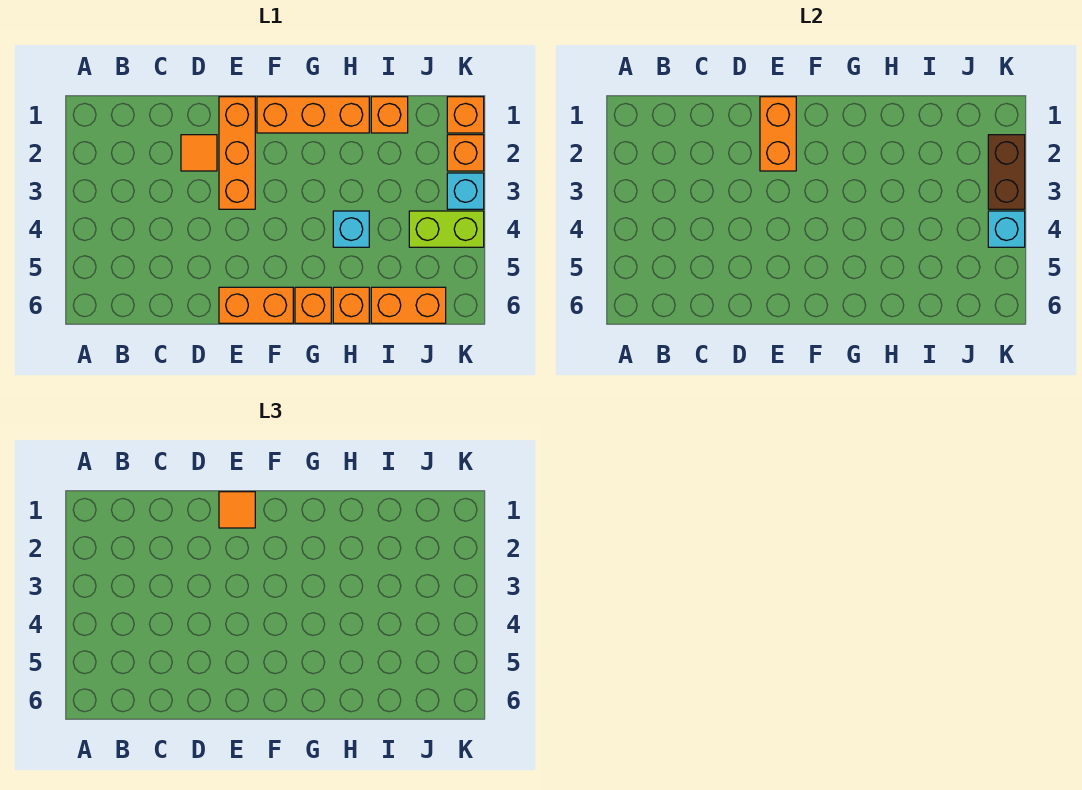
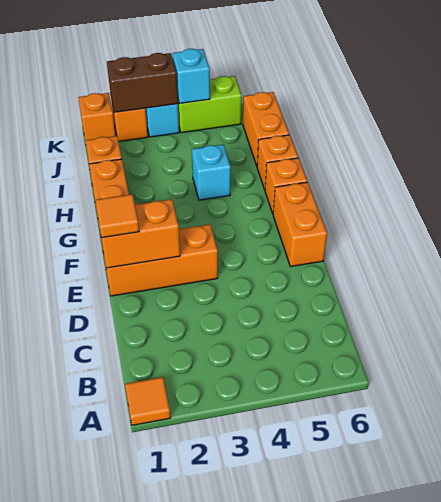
orange 1x1 tile [181,135,217,171] -> orange 1x1 tile moved to [125,377,171,425]
lime 1x2 brick [409,211,484,247] -> lime 1x2 brick turned to [178,76,242,133]

